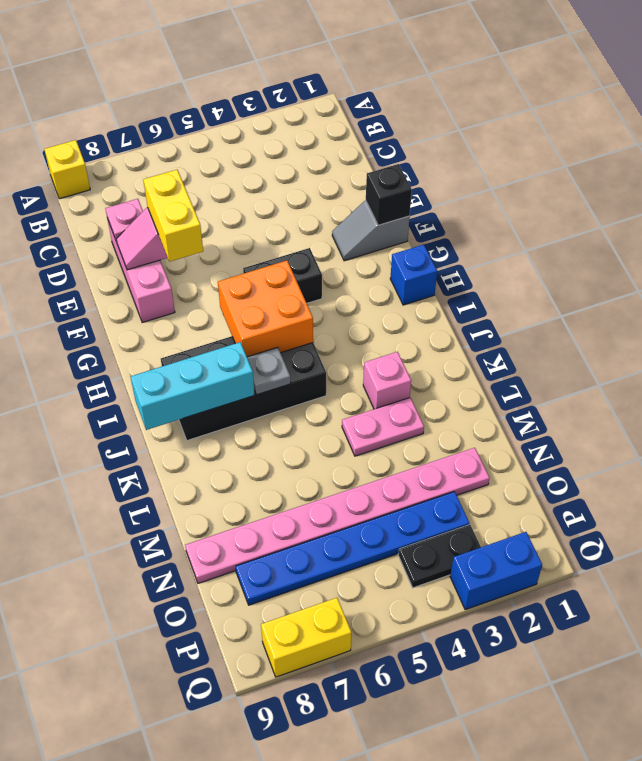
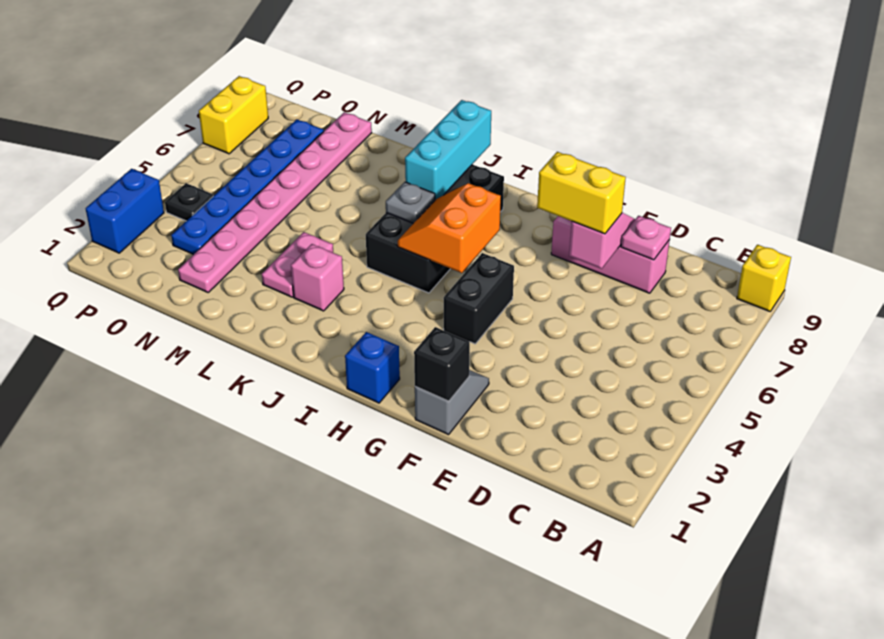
orange 2x2 brick [218,261,313,357] -> orange 2x2 slope [398,183,501,273]
black 1x2 plate [398,525,481,588] -> black 1x1 plate [165,183,213,221]

